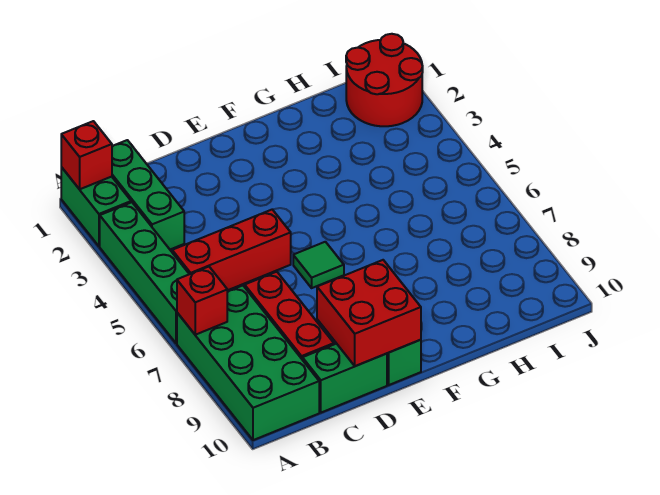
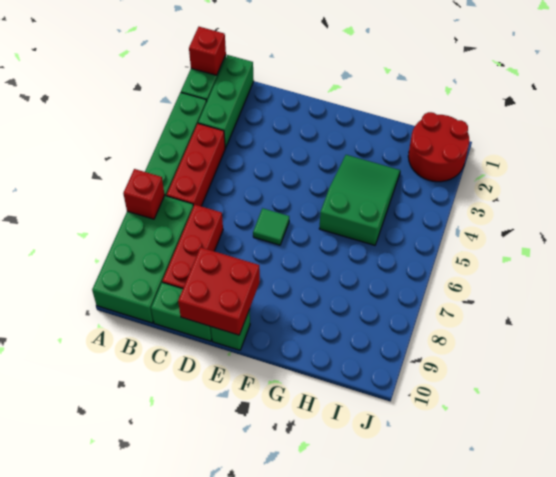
red 1x3 brick [172,210,291,290] -> red 1x3 brick turned to [167,124,225,207]
none -> green 2x3 slope [319,155,400,245]

